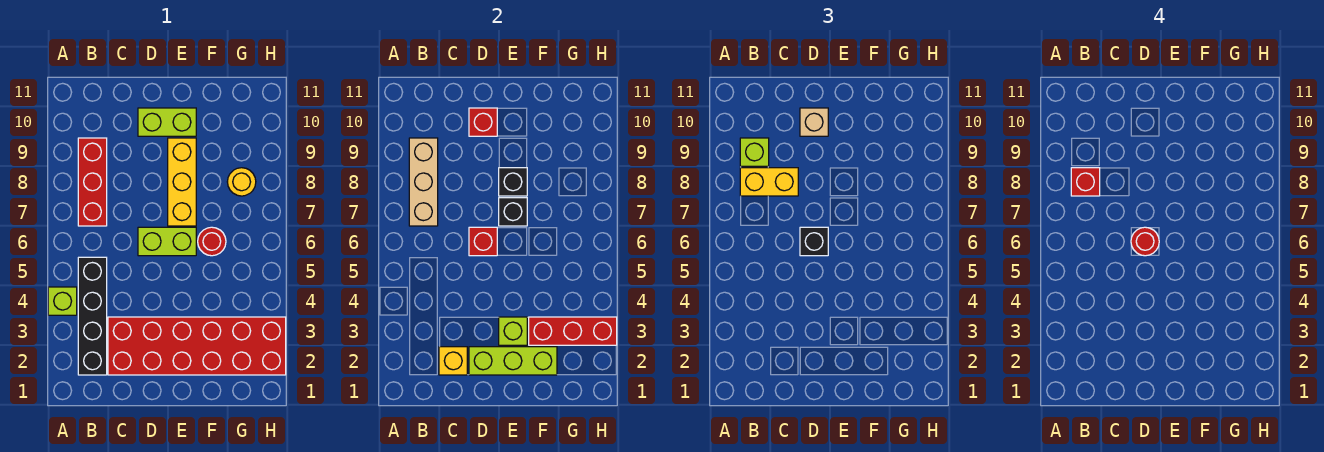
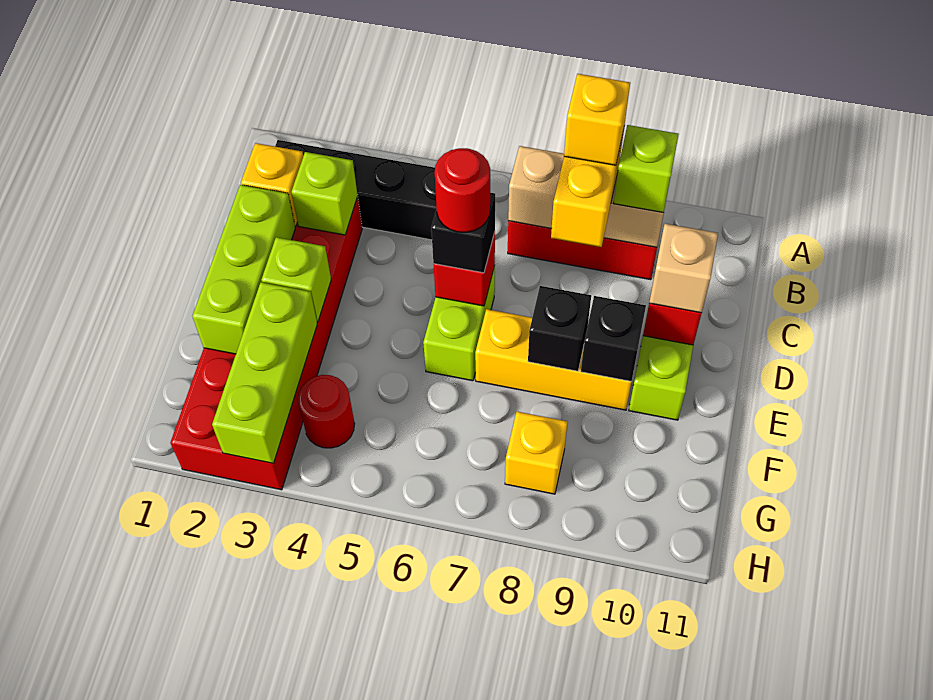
lime 1x1 brick [48,287,77,315] -> lime 1x1 brick moved to [291,152,358,235]
red 1x1 brick [1071,168,1100,196] -> yellow 1x1 brick [564,74,630,165]
black 1x1 brick [499,198,527,226] -> black 1x1 brick moved to [581,296,646,381]
red 1x3 brick [529,317,617,345] -> lime 1x3 brick [212,282,317,463]
red 1x1 round brick [198,227,226,256] -> red 1x1 round brick moved to [298,375,355,448]
yellow 1x1 round brick [227,168,256,196] -> yellow 1x1 brick [505,412,568,494]

